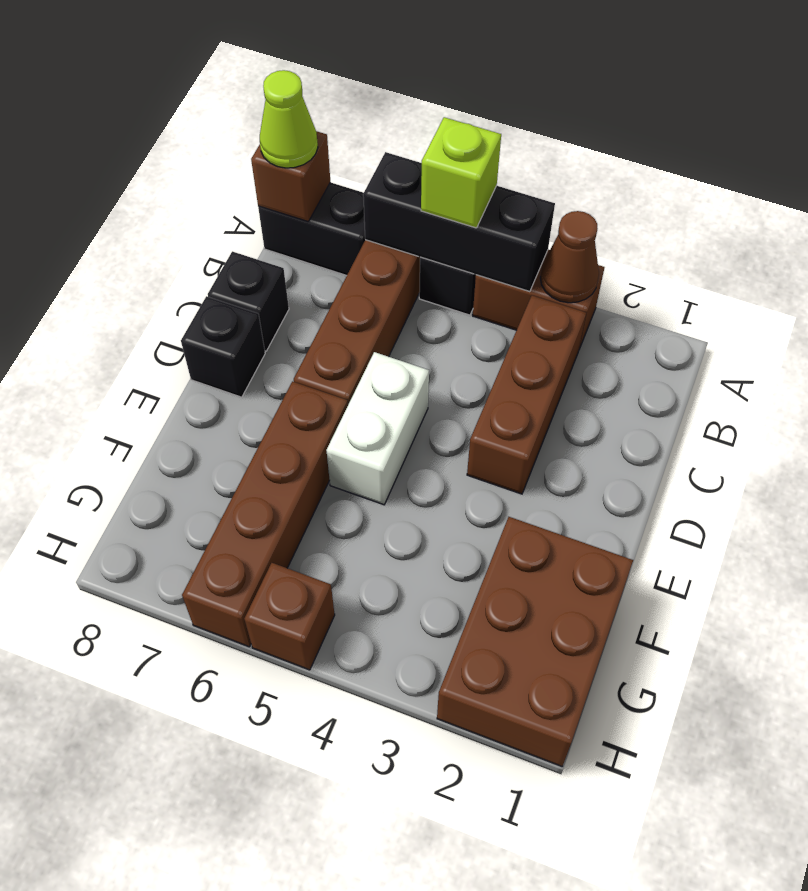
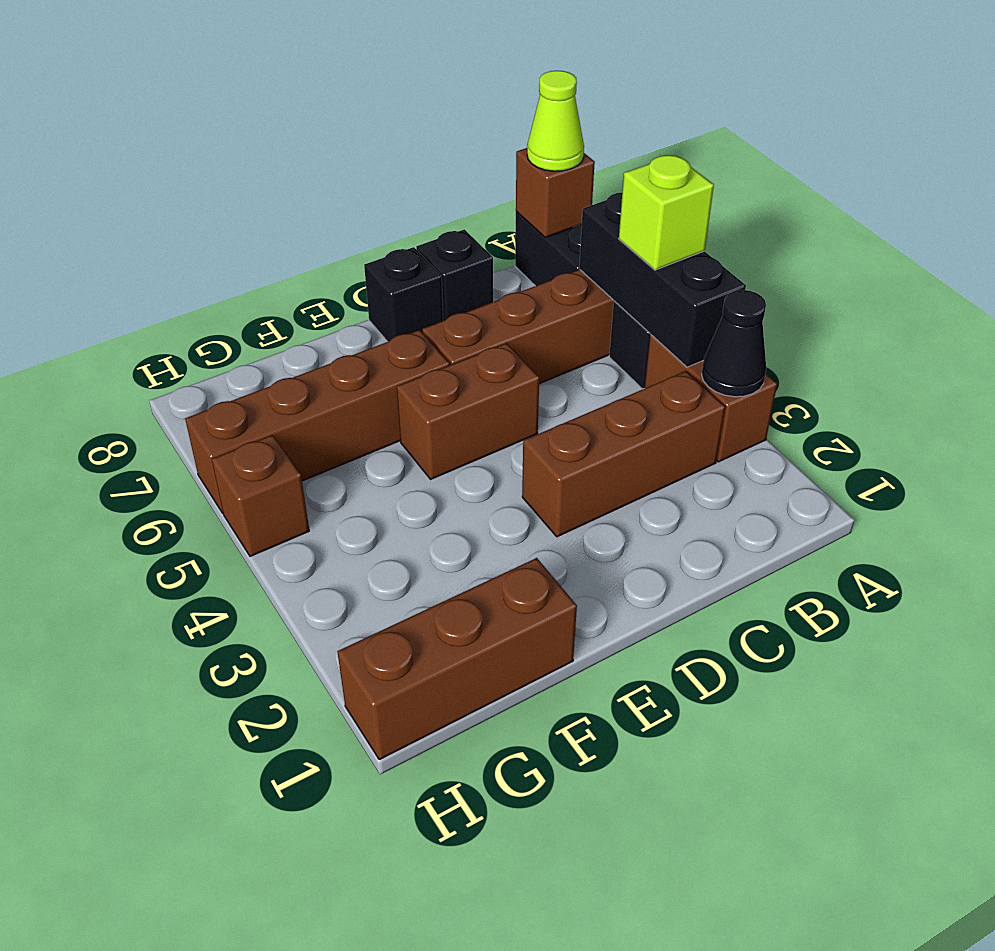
brown 1x1 cone [540,211,599,303] -> black 1x1 cone [702,290,766,397]
white 1x2 brick [326,352,429,505] -> brown 1x2 brick [397,343,539,479]
brown 2x3 brick [437,517,633,766] -> brown 1x3 brick [337,558,577,760]

